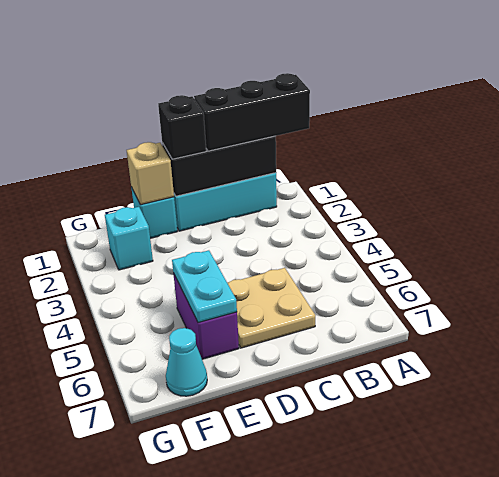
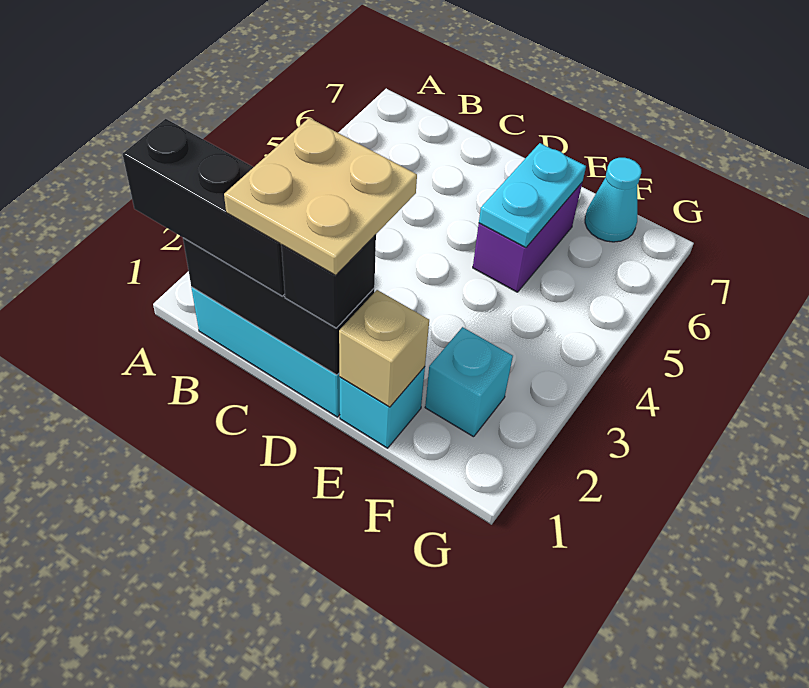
tan 2x2 plate [228,268,315,348] -> tan 2x2 plate moved to [224,118,417,275]

